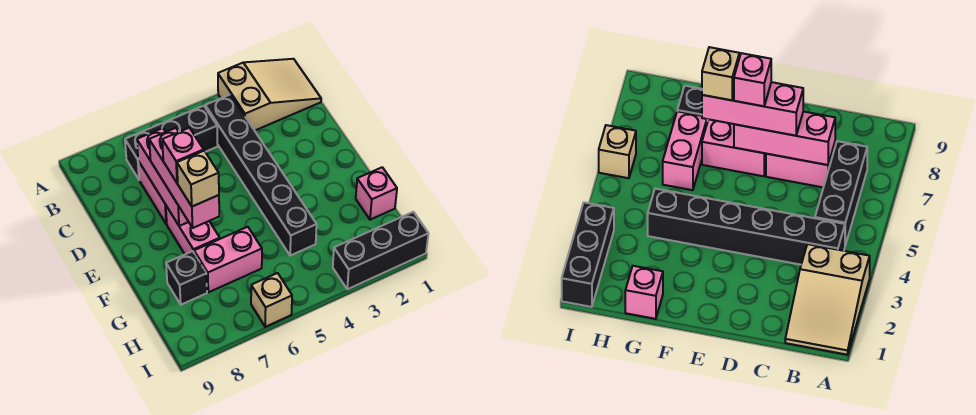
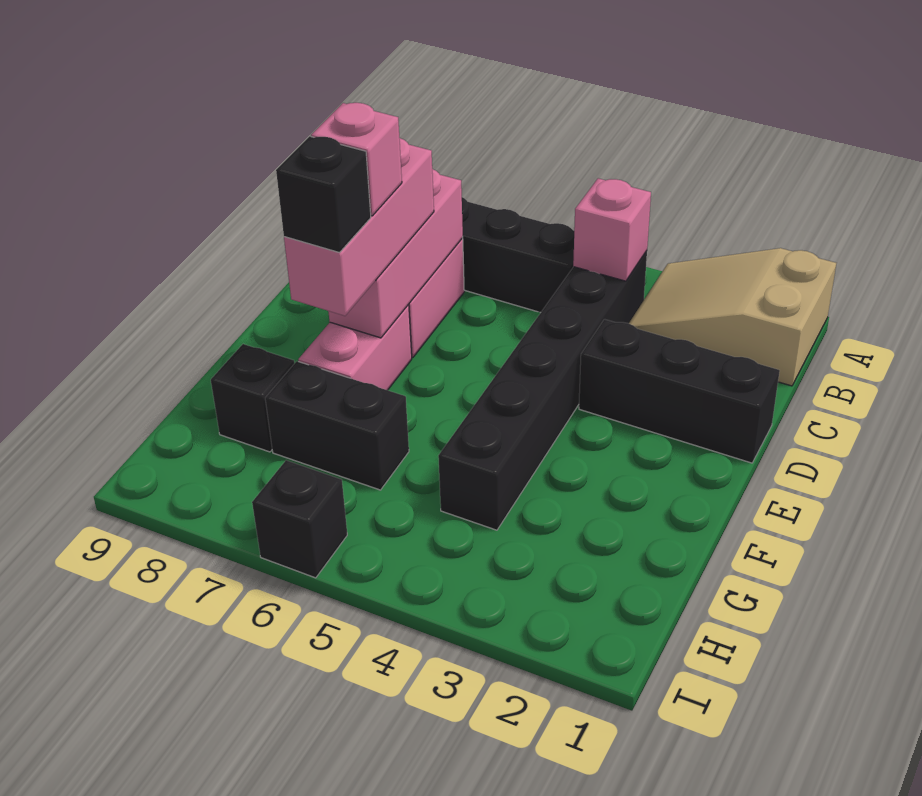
tan 2x3 slope [218,59,321,131] -> tan 2x3 slope turned to [629,248,836,386]
tan 1x1 brick [177,151,219,206] -> black 1x1 brick [276,136,371,253]
pink 1x1 brick [356,167,397,220] -> pink 1x1 brick moved to [573,178,651,281]
pink 1x2 brick [194,227,262,292] -> black 1x2 brick [265,361,409,490]
black 1x3 brick [333,212,429,289] -> black 1x3 brick moved to [579,319,780,463]
tan 1x1 brick [251,273,292,327] -> black 1x1 brick [252,460,347,578]

